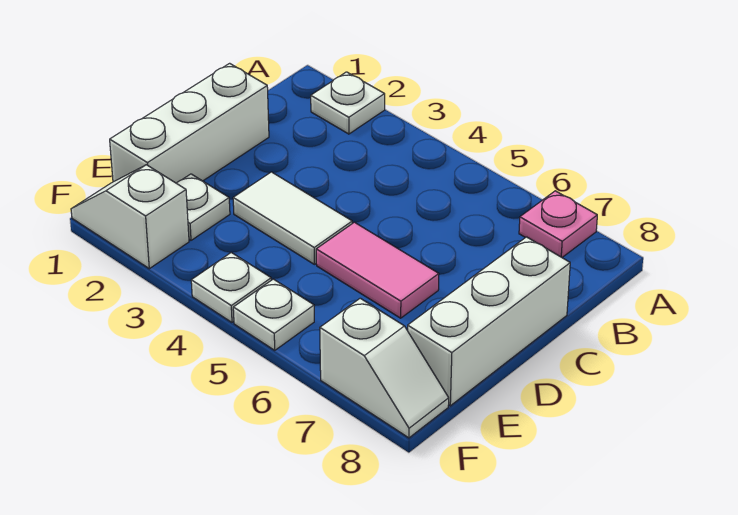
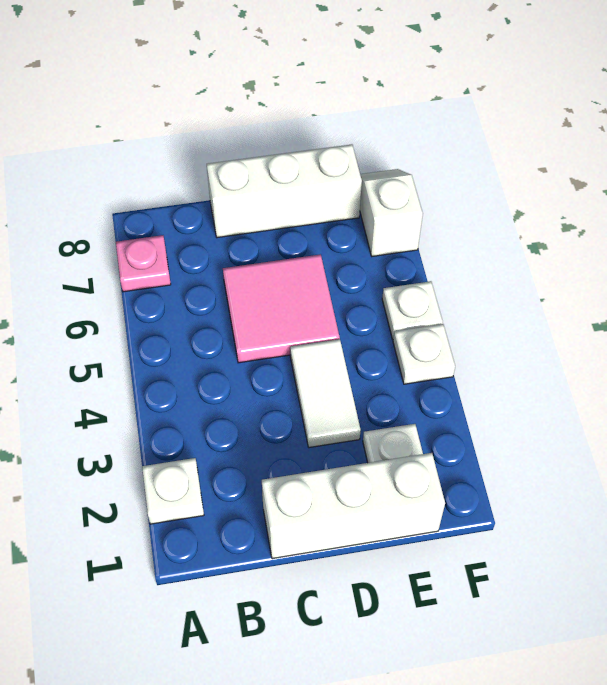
pink 1x2 tile [316,222,439,318] -> pink 2x2 tile [223,254,340,363]
white 1x2 slope [71,165,189,269] -> none

